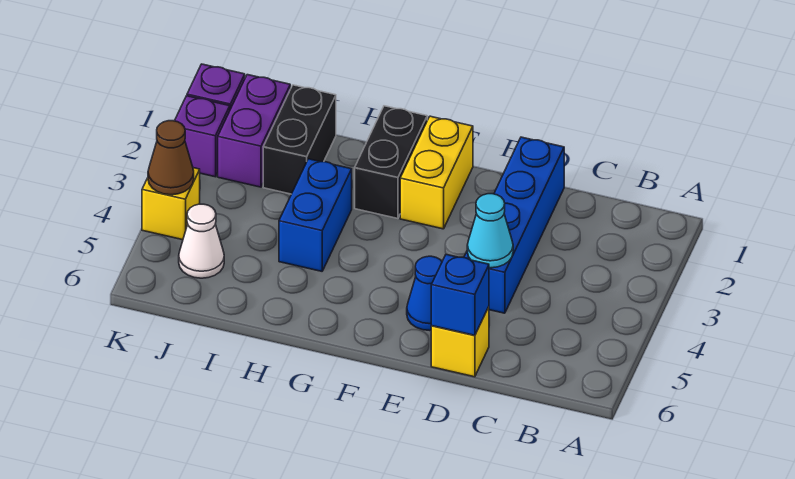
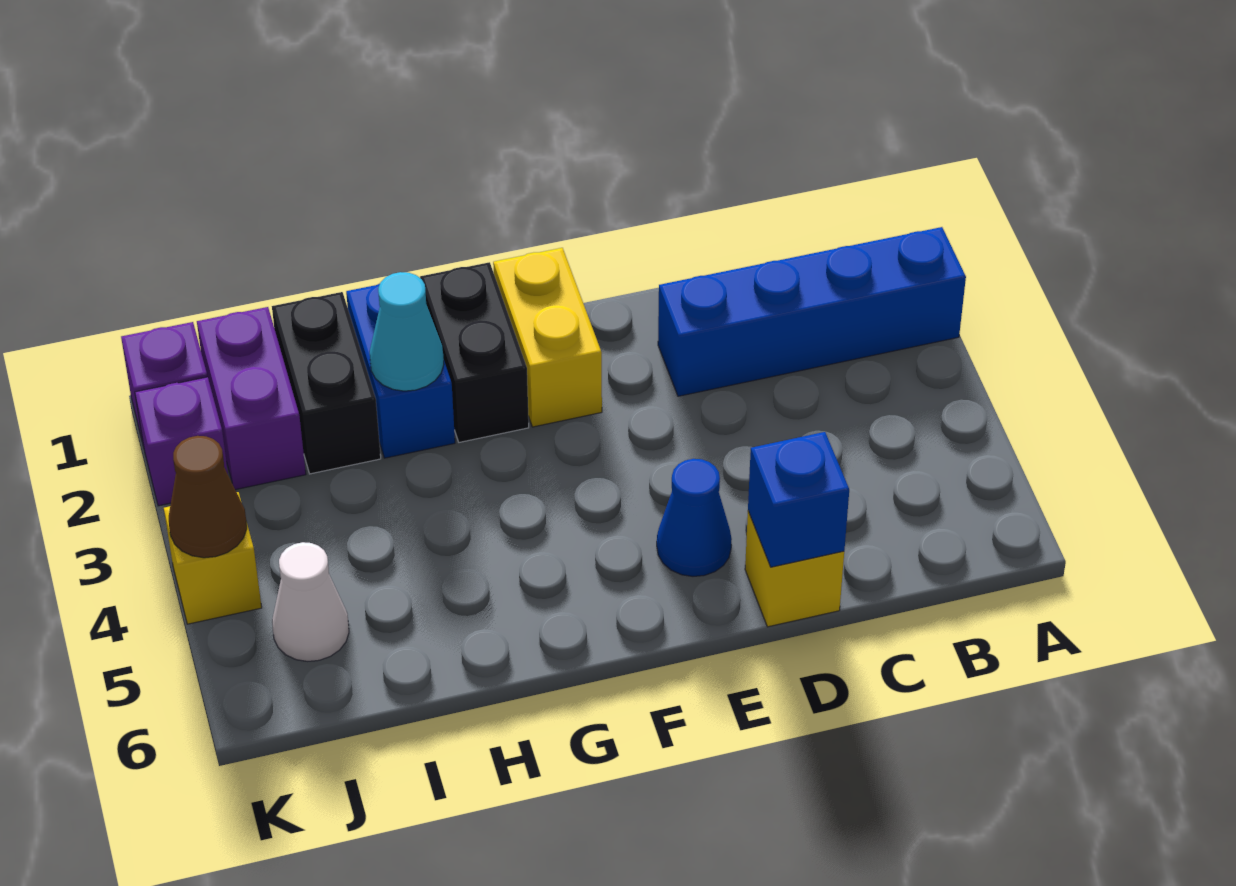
blue 1x4 brick [464,137,564,313] -> blue 1x4 brick turned to [658,227,966,396]
cyan 1x1 cone [467,194,513,268] -> cyan 1x1 cone moved to [370,272,444,391]
blue 1x2 brick [279,159,352,271] -> blue 1x2 brick moved to [346,284,455,458]

